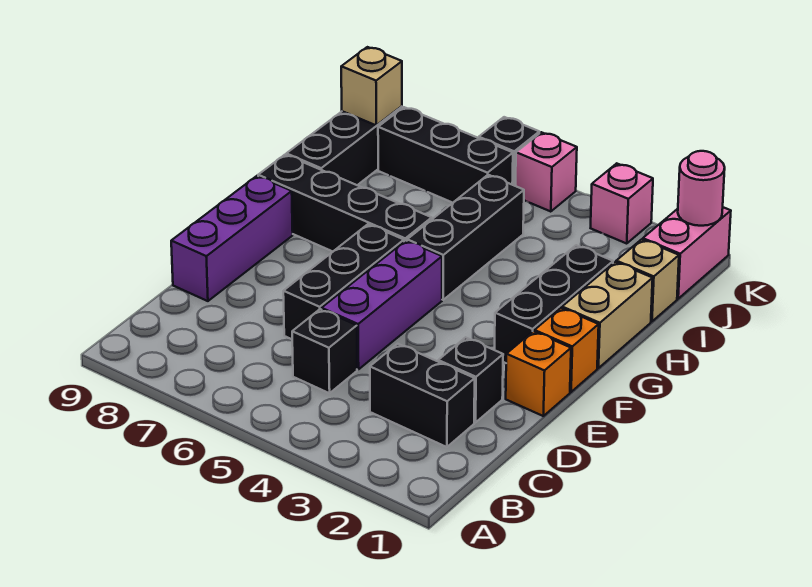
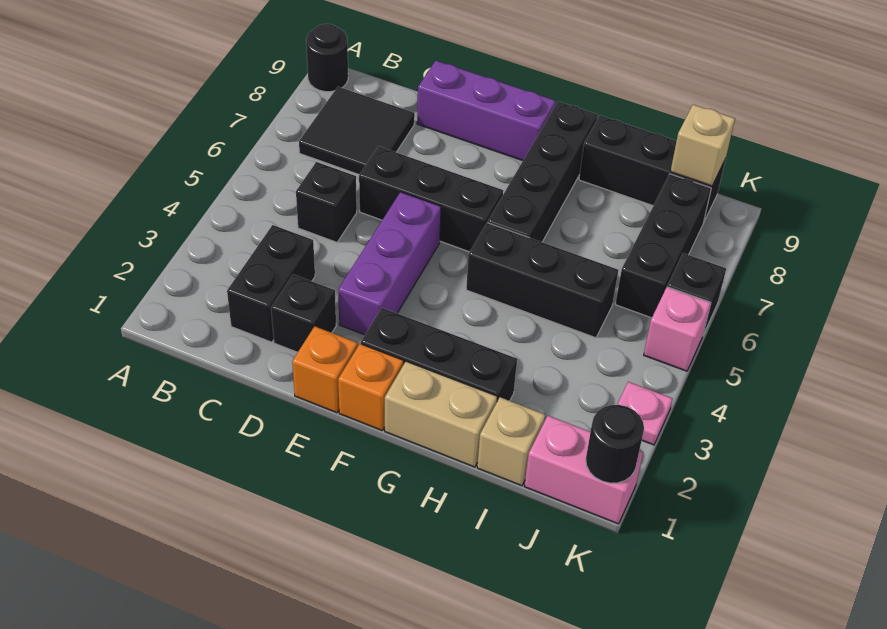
none -> black 1x1 round brick [306,24,348,92]
none -> black 2x2 tile [299,87,415,174]
purple 1x3 brick [322,241,442,369] -> purple 1x3 brick turned to [338,192,441,335]
pink 1x1 round brick [678,151,725,226] -> black 1x1 round brick [586,405,644,483]
pink 1x1 brick [591,163,653,243] -> pink 1x1 plate [617,382,673,445]

